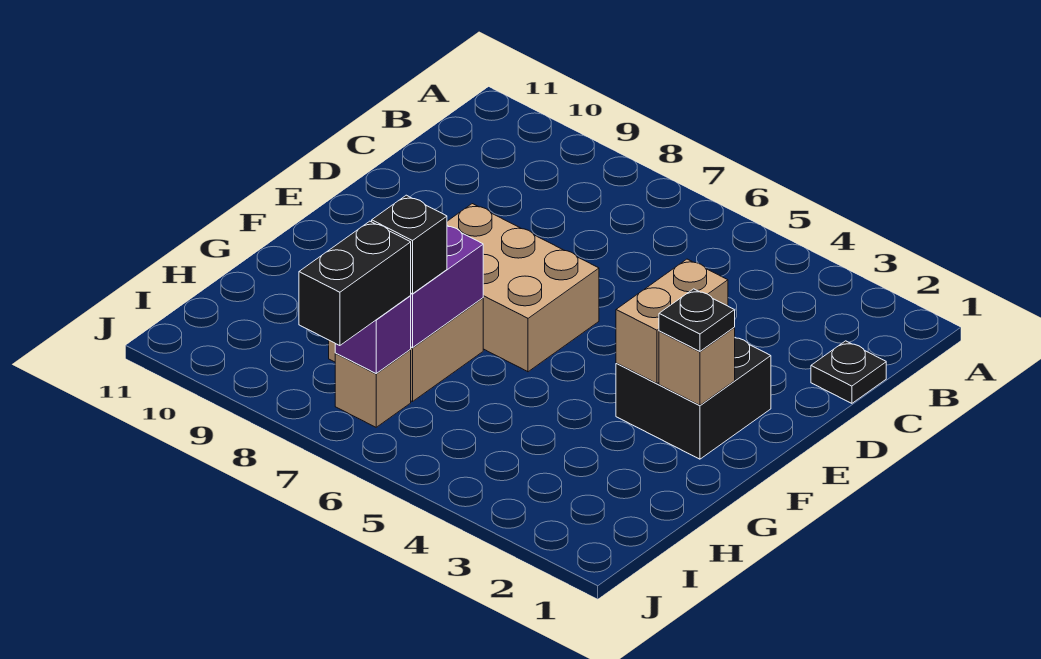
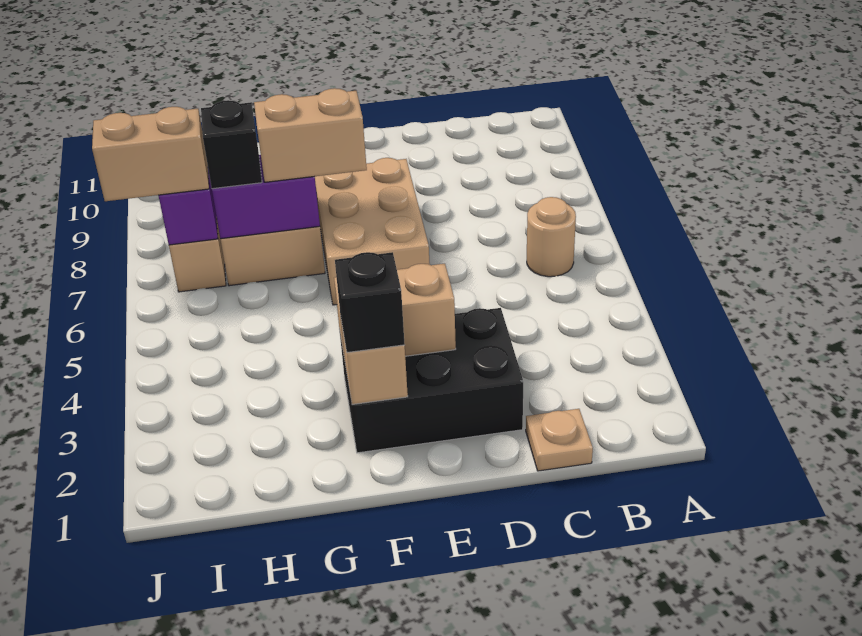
none -> tan 1x1 round brick [527,197,576,277]
black 1x1 plate [811,341,886,403] -> tan 1x1 plate [526,409,593,471]
black 2x2 brick [616,338,771,459] -> black 2x3 brick [340,308,523,453]
black 1x1 plate [659,289,735,351] -> black 1x1 brick [335,252,405,353]
none -> tan 1x2 brick [254,88,367,182]
black 1x2 brick [299,221,411,346] -> tan 1x2 brick [92,107,209,201]

